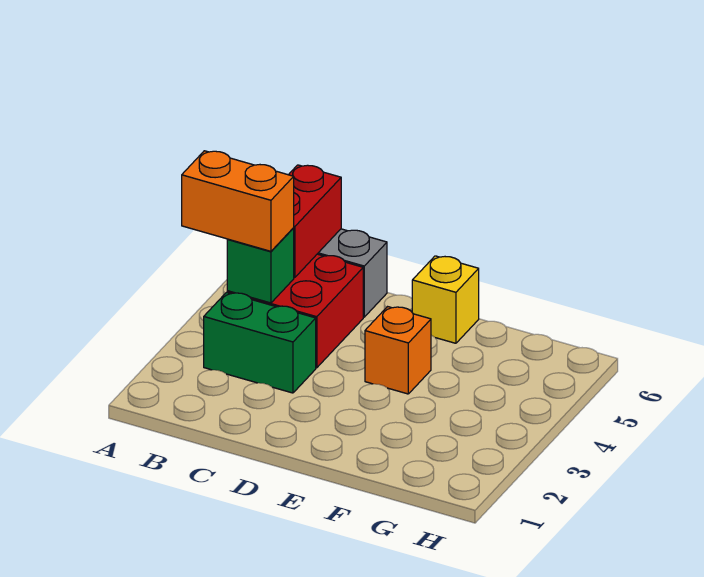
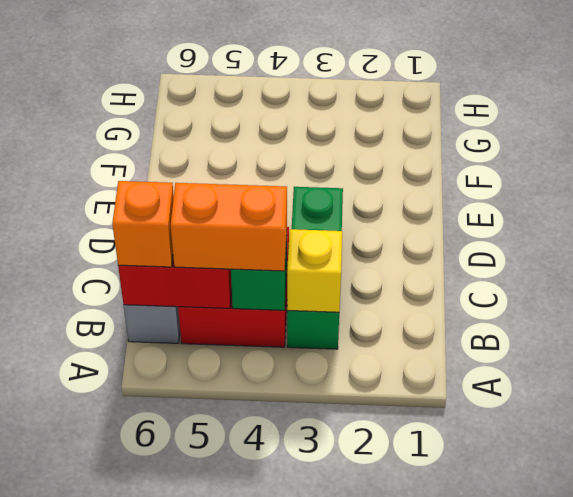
orange 1x2 brick [182,151,294,251] -> orange 1x2 brick turned to [171,183,287,271]
green 1x2 brick [204,293,316,393] -> green 1x3 brick [287,187,343,349]
orange 1x1 brick [365,307,431,394] -> orange 1x1 brick moved to [112,181,174,267]
yellow 1x1 brick [412,256,479,343] -> yellow 1x1 brick moved to [287,229,342,312]

